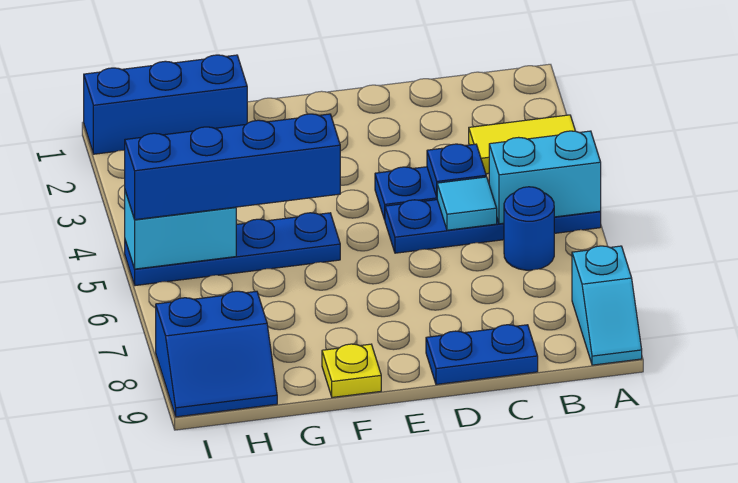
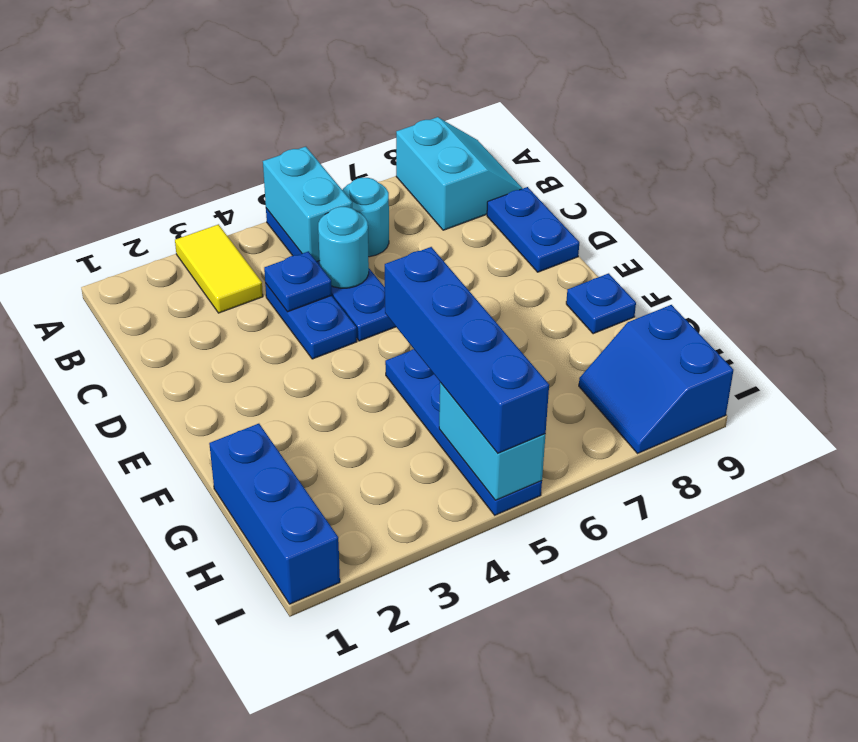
cyan 1x2 slope [572,246,642,365] -> cyan 2x2 slope [396,117,523,230]
blue 1x1 round brick [504,187,554,270] -> cyan 1x1 round brick [343,178,389,257]
cyan 1x1 tile [437,177,497,230] -> cyan 1x1 round brick [318,207,369,288]
yellow 1x1 plate [322,344,381,397] -> blue 1x1 plate [566,273,636,334]
blue 2x2 slope [156,291,277,417] -> blue 2x2 slope turned to [579,305,733,453]

